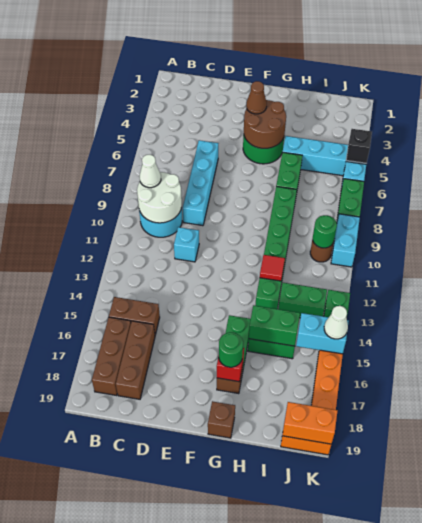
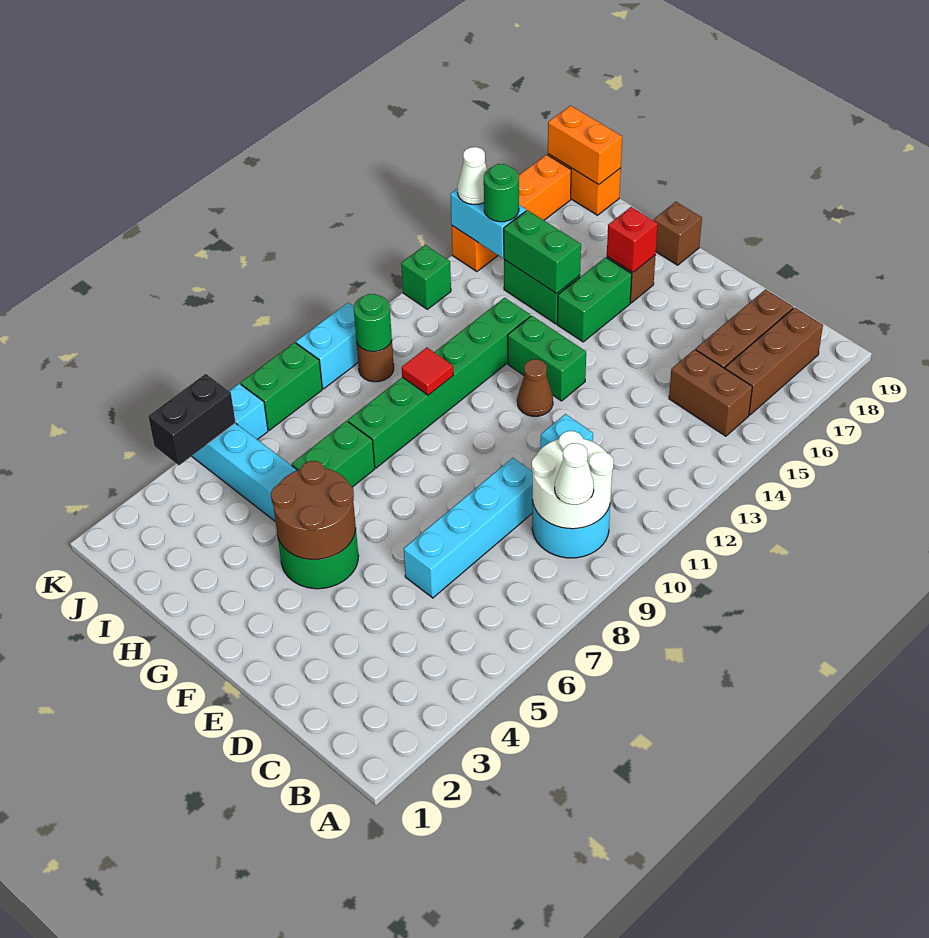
brown 1x1 cone [246,81,267,114] -> brown 1x1 cone moved to [517,359,553,416]
green 1x1 round brick [219,332,243,367] -> green 1x1 round brick moved to [484,164,519,222]
red 1x1 tile [260,255,285,281] -> red 1x1 tile moved to [402,348,453,395]
green 1x2 brick [278,283,327,318] -> green 1x2 brick moved to [508,316,586,401]
black 1x1 brick [346,129,372,163] -> black 1x2 brick [148,374,236,465]

